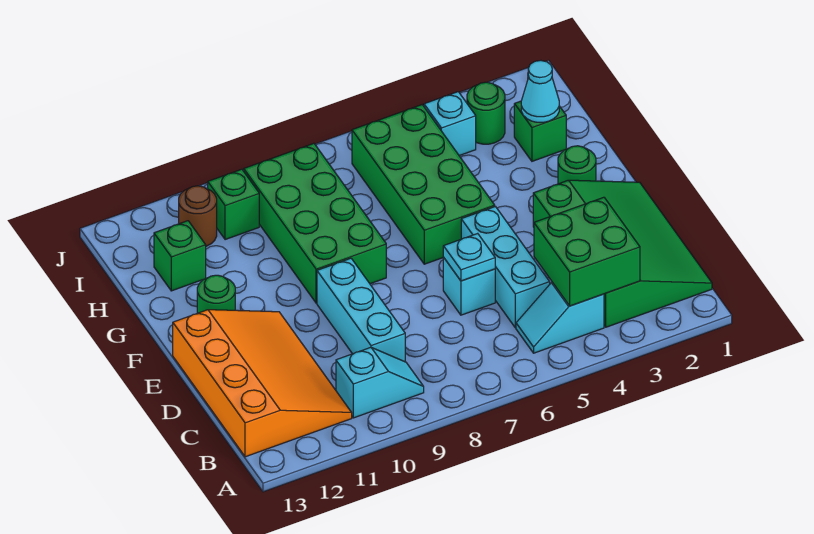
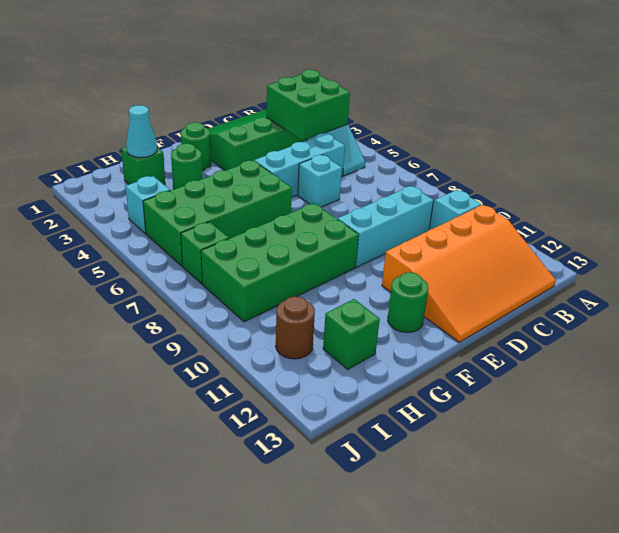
orange 3x4 slope [173,310,352,457] -> orange 3x4 slope turned to [382,205,556,342]
cyan 1x1 plate [443,233,495,281] -> none
green 1x1 round brick [467,82,505,144] -> green 1x1 round brick moved to [171,143,203,189]
green 1x1 brick [208,169,259,240] -> green 1x1 brick moved to [181,222,229,284]

